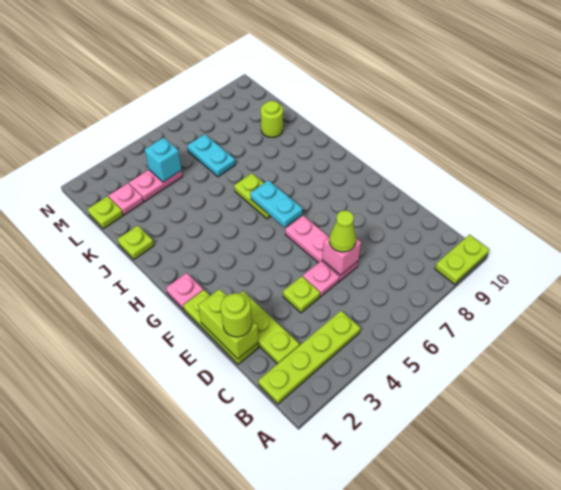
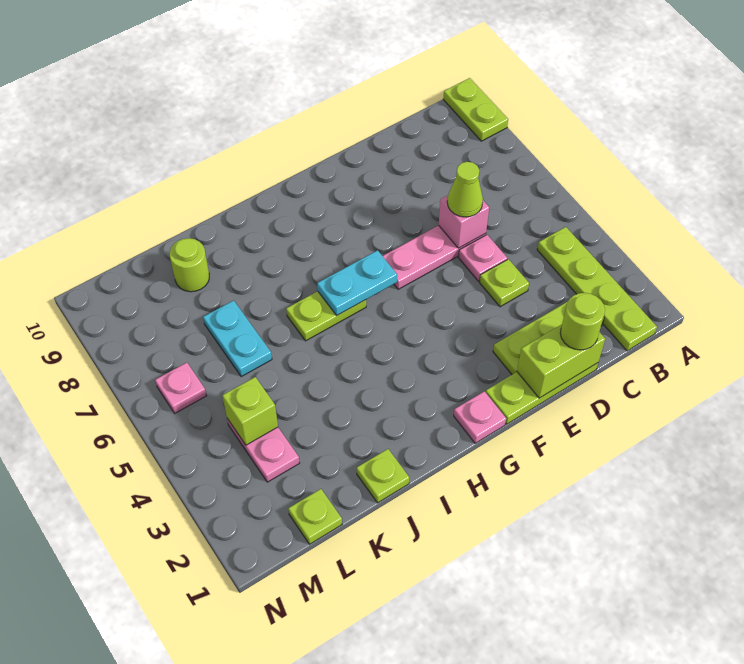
cyan 1x2 plate [187,134,235,177] -> cyan 1x2 plate turned to [203,300,272,377]
pink 1x1 plate [109,183,143,215] -> pink 1x1 plate moved to [155,363,207,413]
cyan 1x1 brick [145,137,182,182] -> lime 1x1 brick [222,377,278,445]

